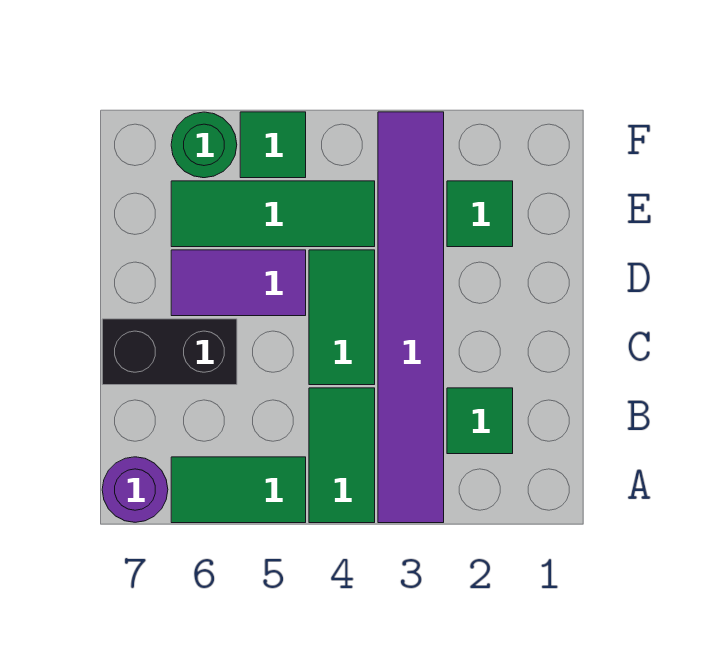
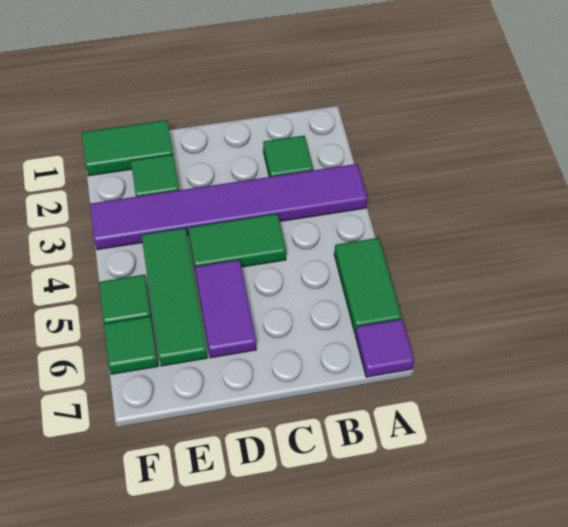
green 1x2 tile [309,388,375,523] -> green 1x2 tile moved to [82,120,173,176]
purple 1x1 round brick [102,457,168,522] -> purple 1x1 tile [355,319,414,377]
black 1x2 brick [102,319,237,385] -> none
green 1x1 round brick [171,112,237,178] -> green 1x1 tile [104,316,158,374]

